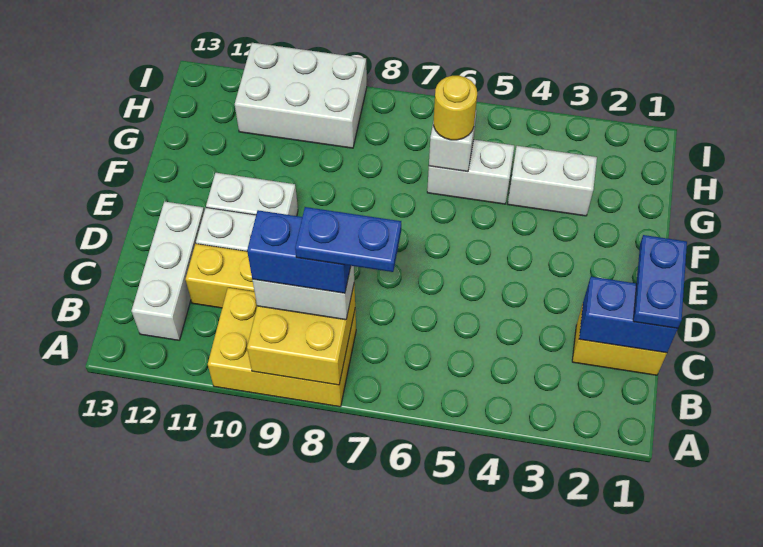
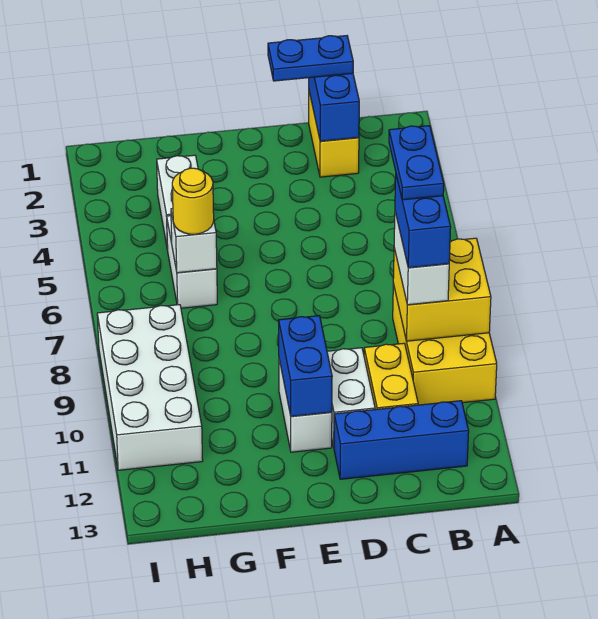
white 1x3 brick [131,201,204,340] -> blue 1x3 brick [334,401,469,479]
none -> blue 1x2 brick [279,316,332,416]
white 2x3 brick [235,43,367,148] -> white 2x4 brick [97,305,203,470]

